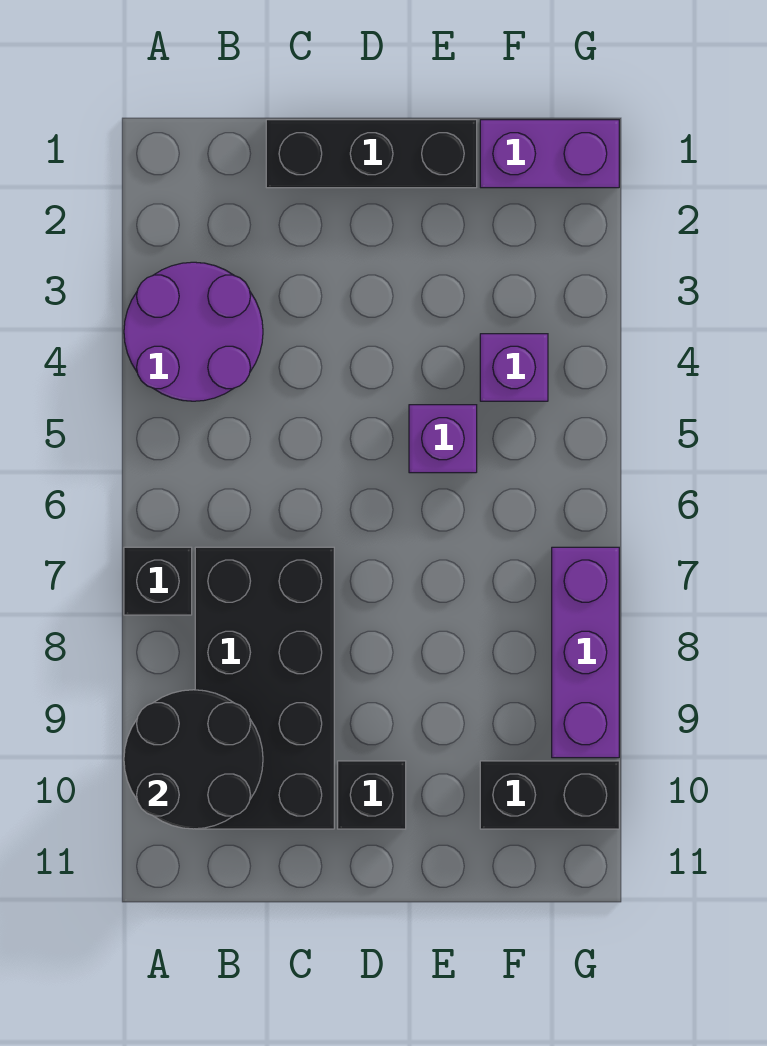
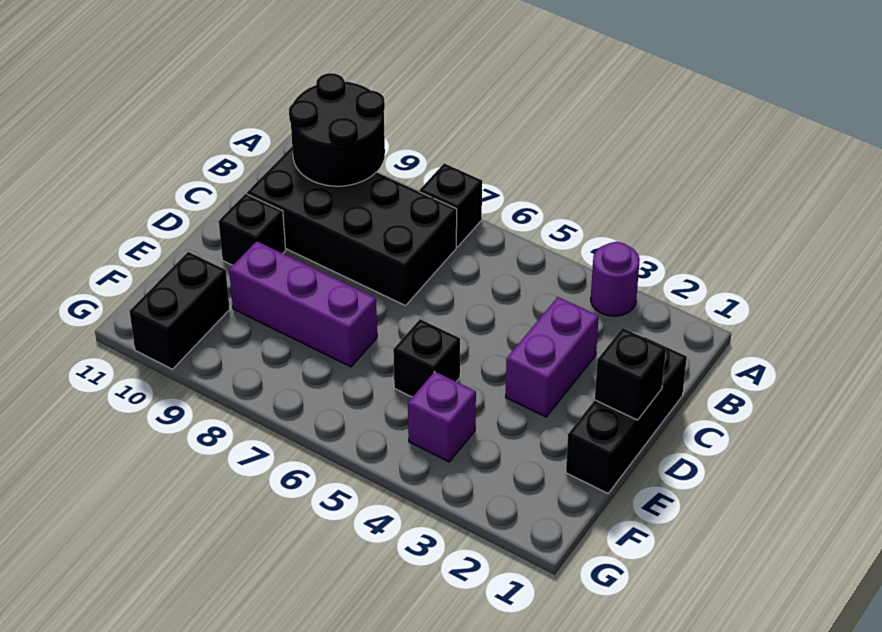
purple 2x2 round brick [124,262,263,401] -> purple 1x1 round brick [591,242,640,316]
none -> black 1x1 brick [595,328,666,420]
purple 1x1 brick [409,405,477,473] -> black 1x1 brick [393,319,460,397]
purple 1x2 brick [480,120,619,188] -> purple 1x2 brick moved to [506,297,599,417]
purple 1x3 brick [552,547,619,758] -> purple 1x3 brick moved to [229,241,377,367]

